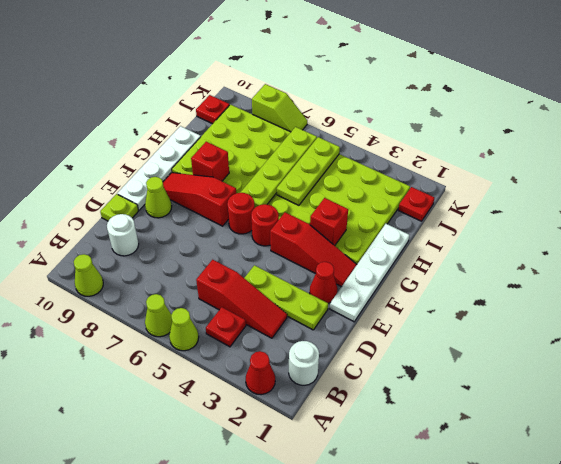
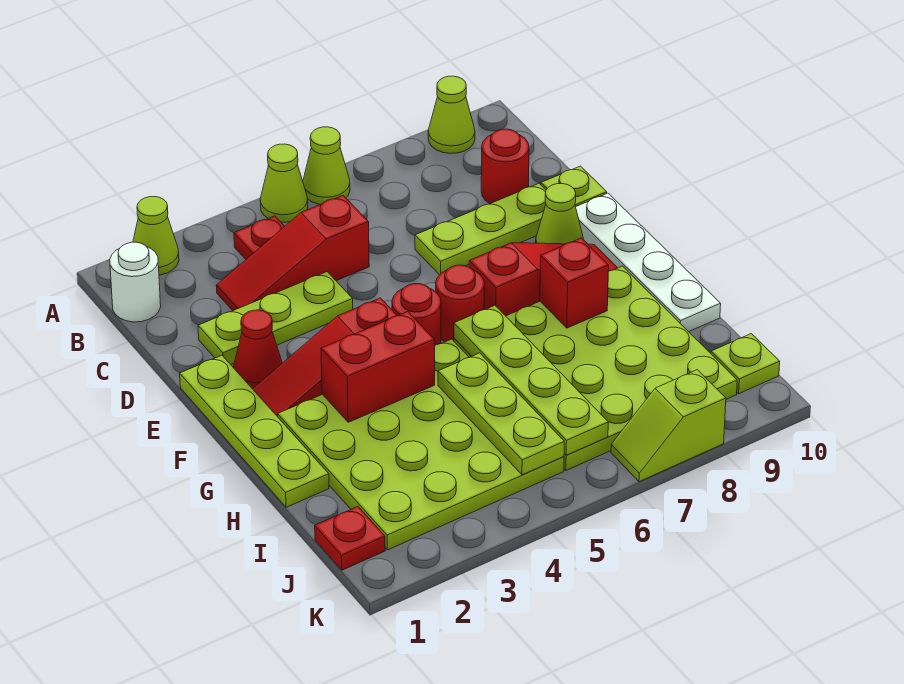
red 1x1 cone [246,351,275,395] -> lime 1x1 cone [133,197,179,275]
white 1x1 round brick [107,214,139,256] -> red 1x1 round brick [481,129,529,204]
none -> lime 1x3 plate [415,184,546,275]
white 1x4 plate [330,224,409,322] -> lime 1x4 plate [180,355,329,507]
red 1x1 brick [310,198,348,246] -> red 1x2 brick [321,312,435,422]
red 1x1 plate [196,95,229,124] -> lime 1x1 plate [711,334,780,394]

